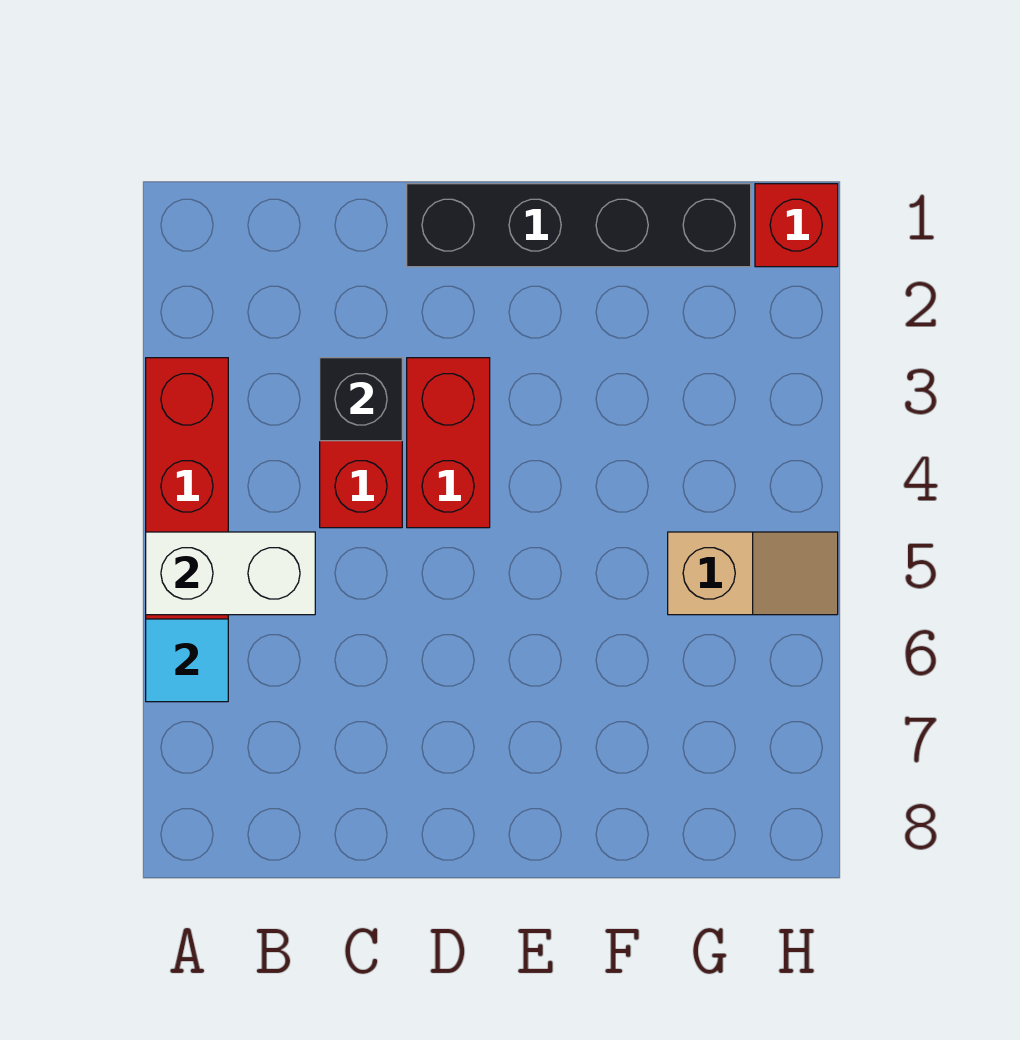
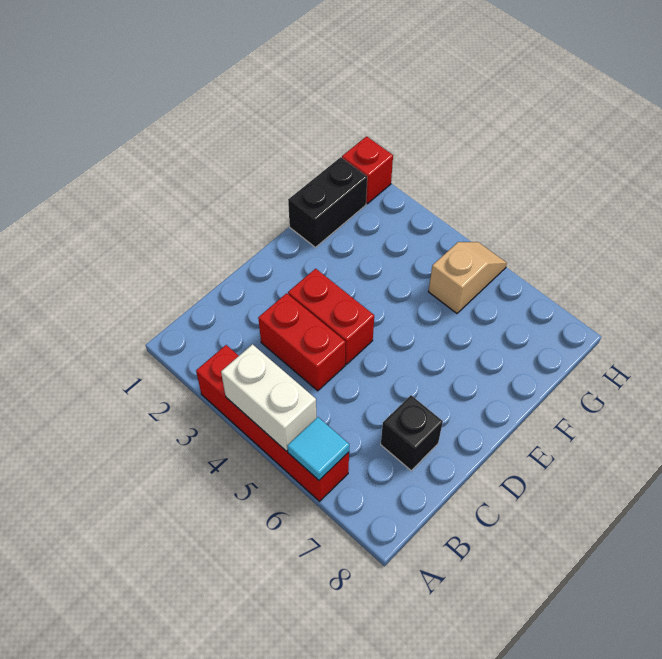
white 1x2 brick [146,532,315,615] -> white 1x2 brick turned to [221,344,316,451]
black 1x1 brick [320,358,402,441] -> black 1x1 brick moved to [381,395,443,470]
black 1x4 brick [407,184,751,267] -> black 1x2 brick [288,157,367,247]

